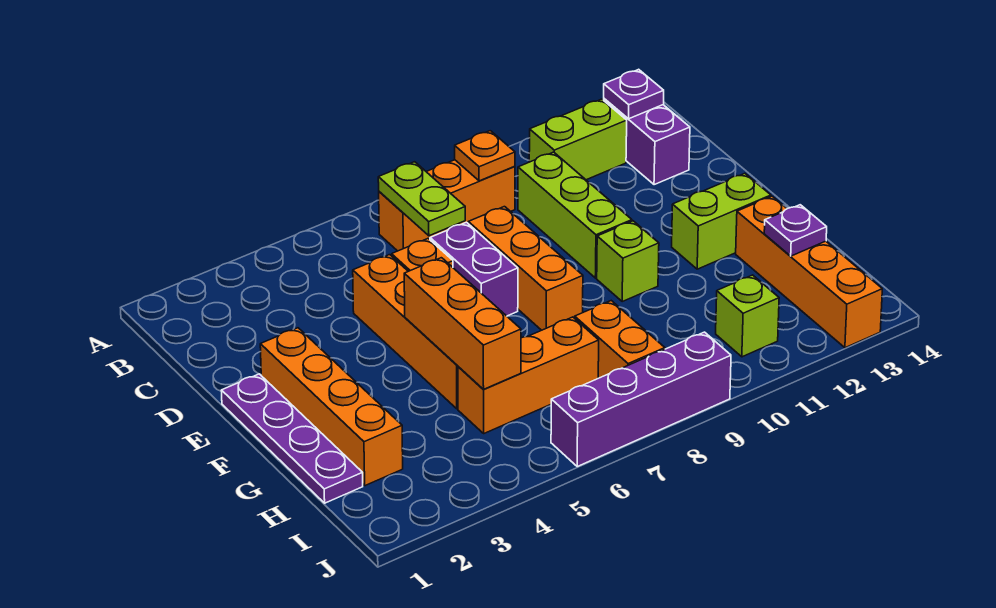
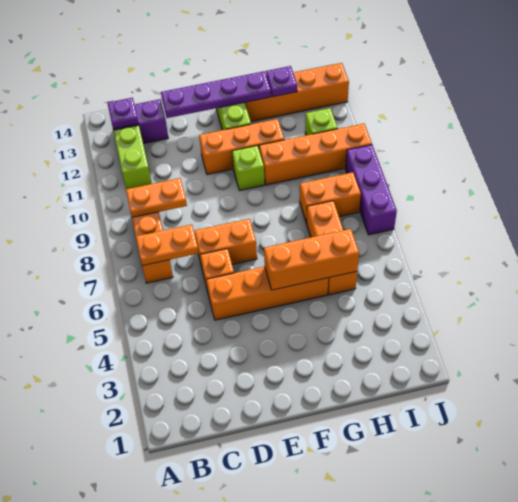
lime 1x2 plate [378,162,465,236] -> orange 1x2 plate [136,224,199,266]
orange 1x1 plate [455,131,515,181] -> orange 1x2 plate [126,178,187,217]
lime 1x3 brick [518,152,632,278] -> none
purple 1x2 brick [430,222,518,316] -> orange 1x2 brick [195,219,257,271]
orange 1x3 brick [468,207,583,330] -> orange 1x3 brick moved to [199,119,284,175]
purple 1x4 plate [221,374,363,503] -> purple 1x4 plate moved to [161,71,271,118]
orange 1x4 brick [260,328,403,486] -> orange 1x4 brick moved to [259,124,372,185]
purple 1x4 brick [551,332,731,466] -> purple 1x3 brick [345,145,397,235]

